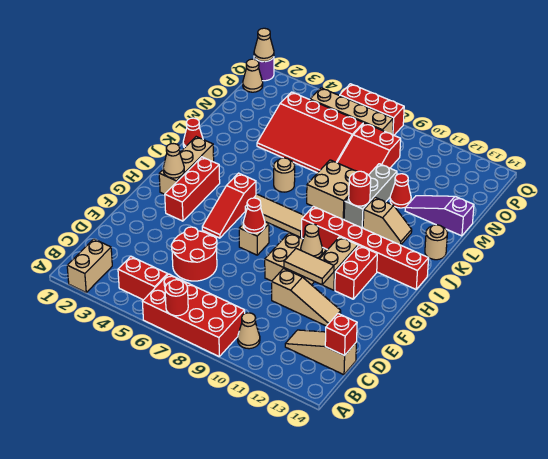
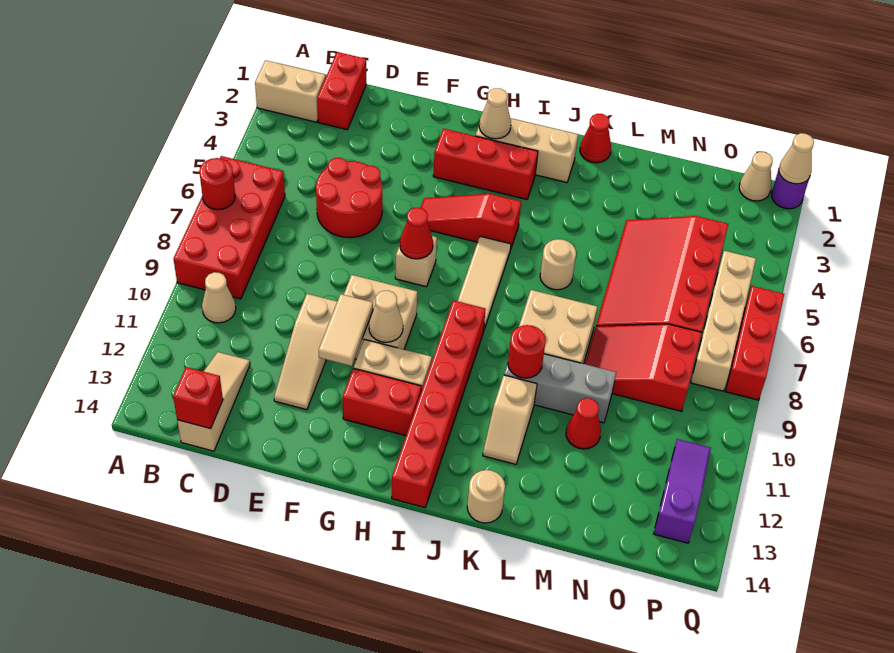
red 1x2 brick [118,256,168,300] -> red 1x2 brick moved to [317,52,366,130]
purple 1x3 slope [405,196,474,236] -> purple 1x3 slope moved to [654,439,711,543]

